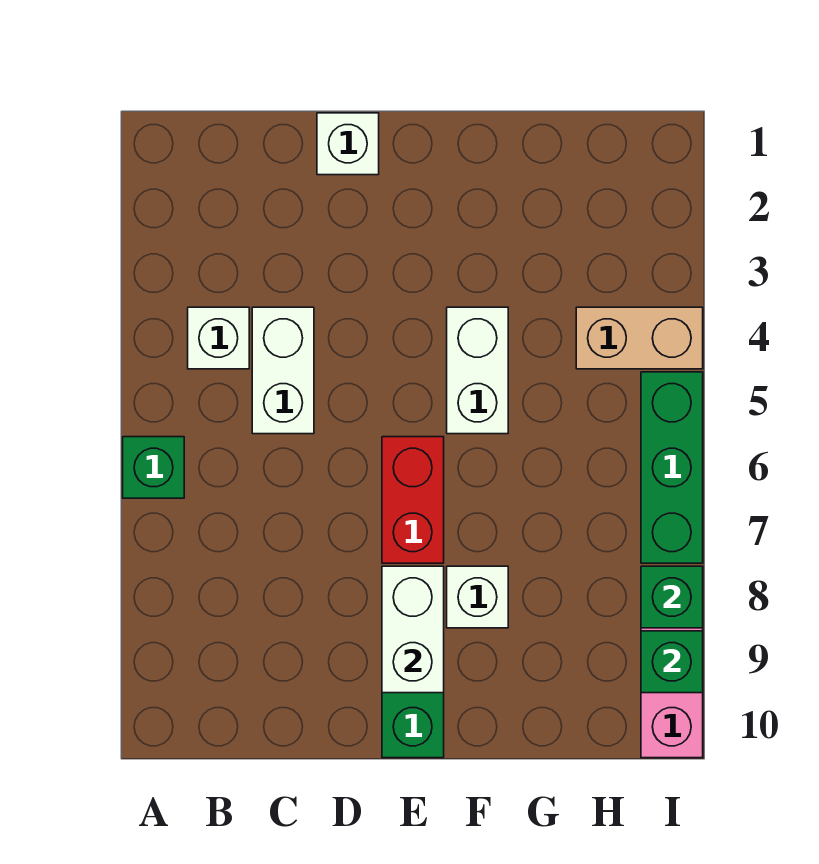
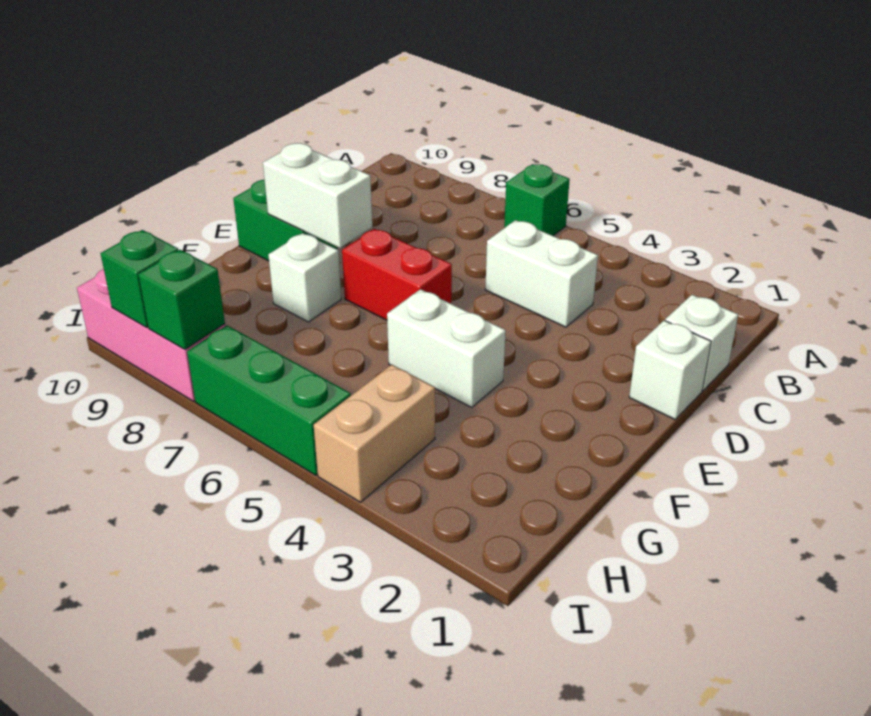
white 1x1 brick [188,307,249,369] -> white 1x1 brick moved to [665,295,738,391]

